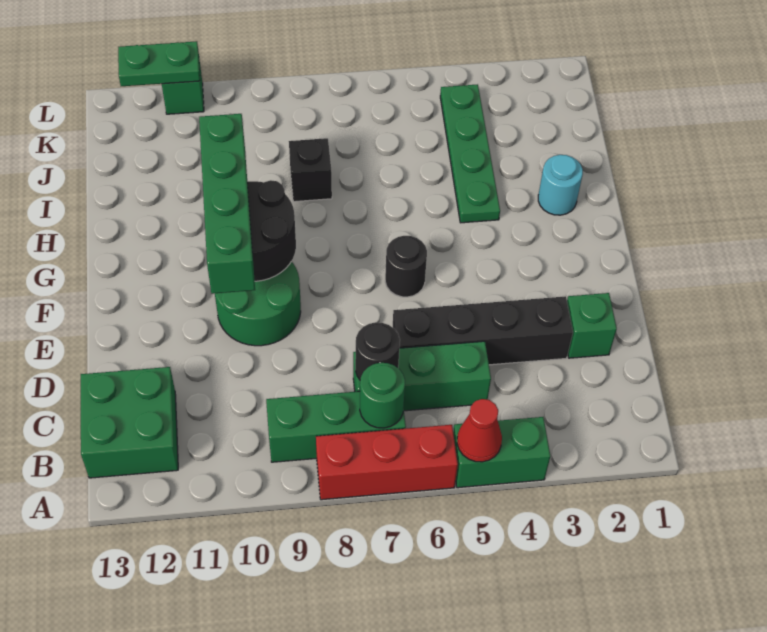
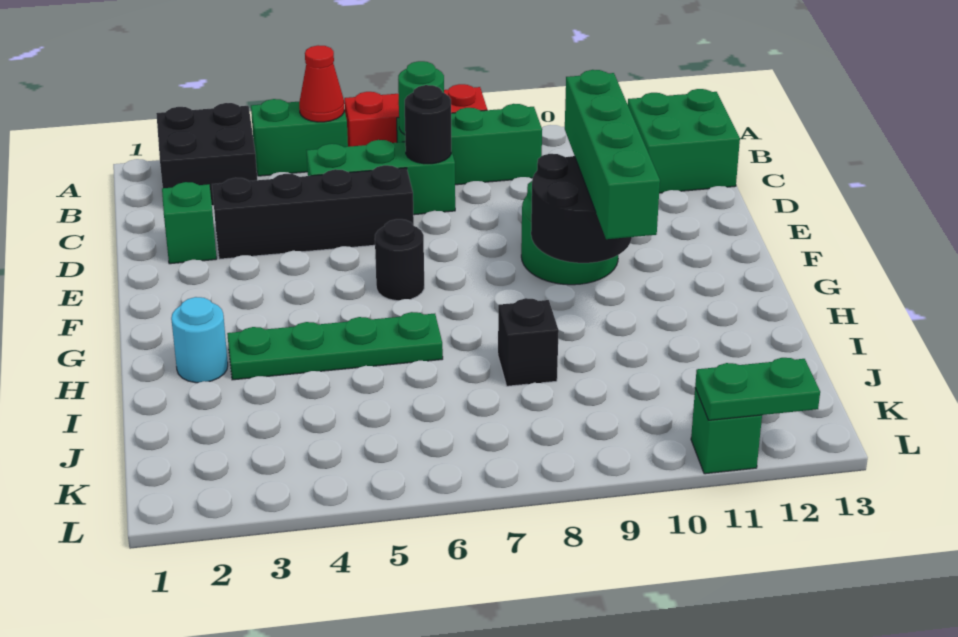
none -> black 2x2 brick [156,103,257,206]
green 1x4 plate [440,84,500,223] -> green 1x4 plate turned to [227,312,443,380]

